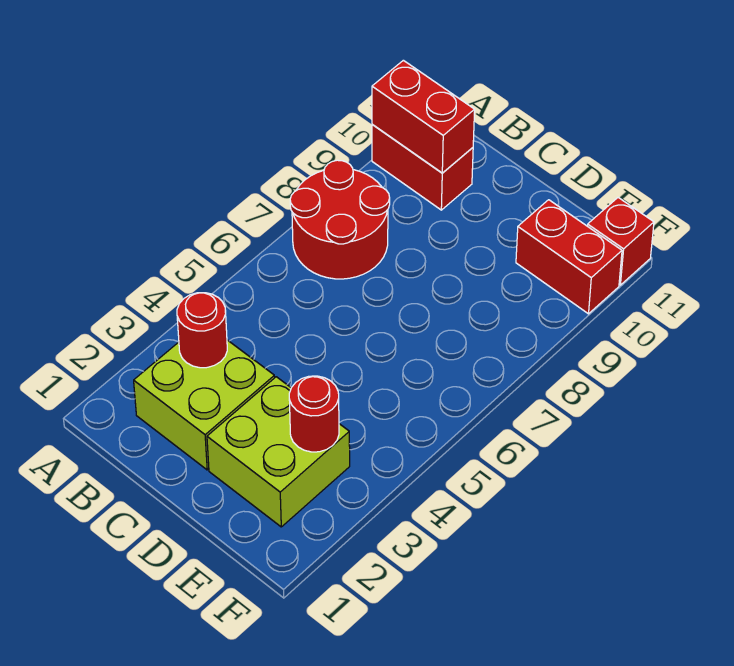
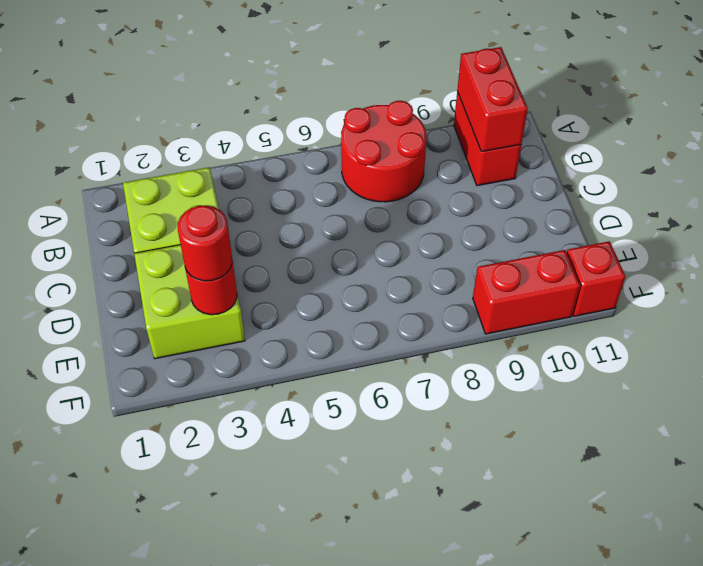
red 1x1 round brick [177,293,227,368] -> red 1x1 round brick moved to [178,205,232,281]
red 1x2 brick [516,200,622,314] -> red 1x2 brick turned to [473,250,580,334]

